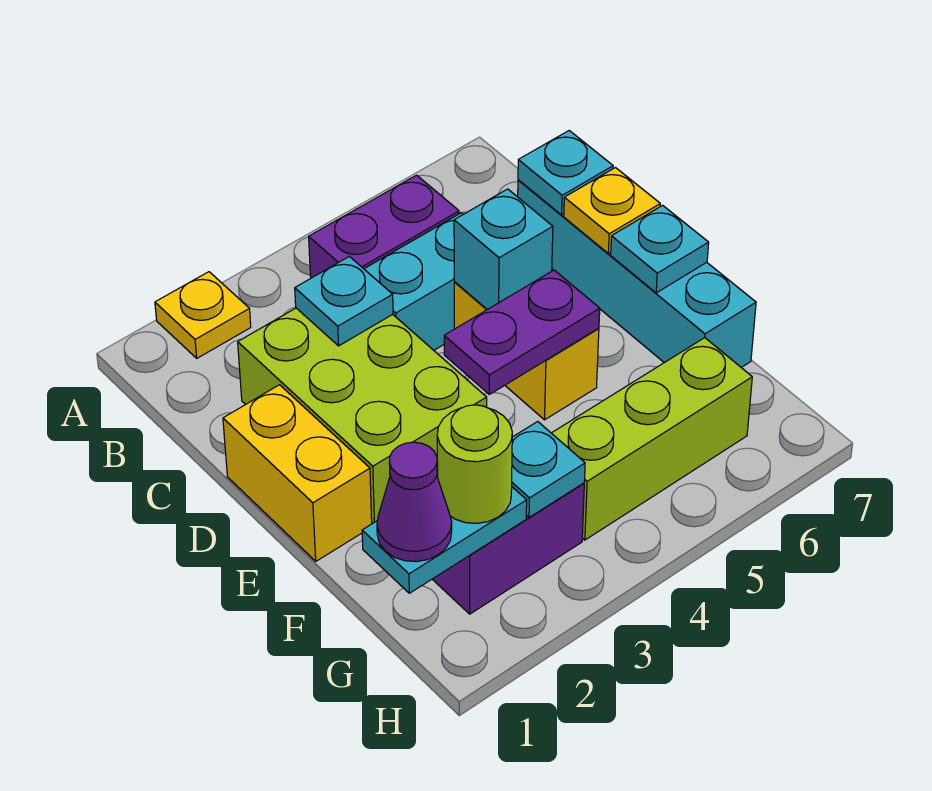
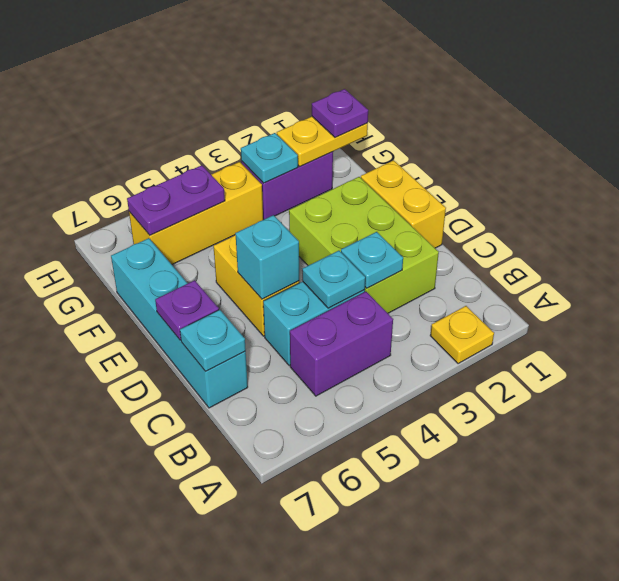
yellow 1x1 plate [564,168,660,254] -> purple 1x1 plate [155,280,219,340]
purple 1x2 plate [444,270,600,394] -> purple 1x2 plate moved to [127,165,225,235]
cyan 1x1 plate [611,205,709,293] -> cyan 1x1 plate moved to [302,251,365,308]
cyan 1x2 plate [362,487,527,593] -> yellow 1x2 plate [277,117,368,167]
purple 1x1 cone [377,442,452,562] -> purple 1x1 plate [312,89,368,138]
lime 1x1 round brick [437,405,512,523] -> none
lime 1x3 brick [552,338,752,540] -> yellow 1x3 brick [129,162,263,264]

